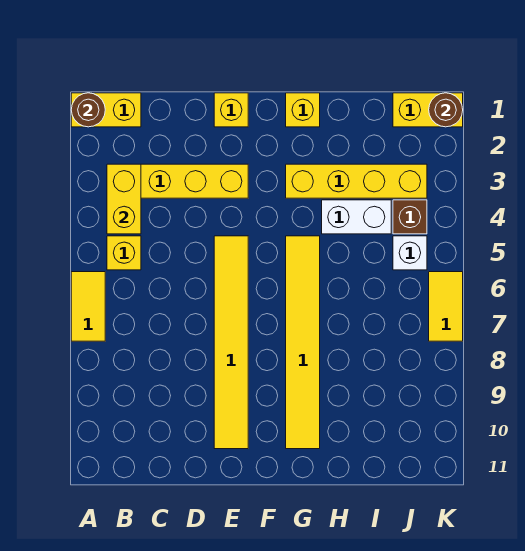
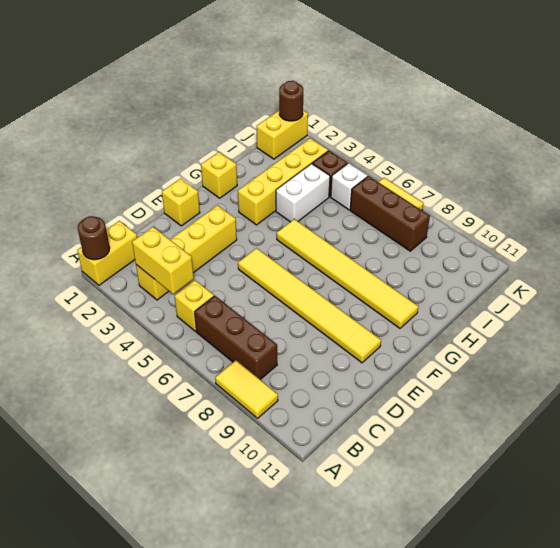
yellow 1x2 tile [71,272,105,341] -> yellow 1x2 tile moved to [215,360,278,418]
none -> brown 1x3 brick [195,296,277,380]
none -> brown 1x3 brick [350,176,430,251]

